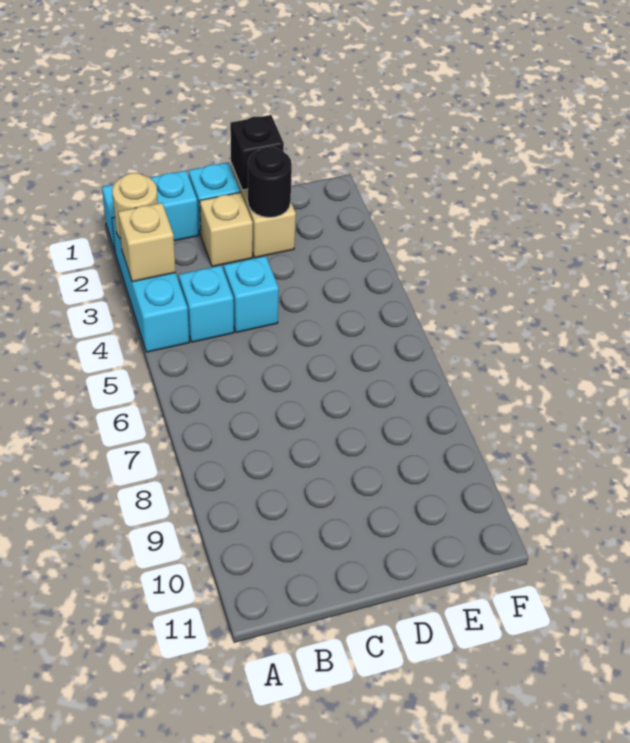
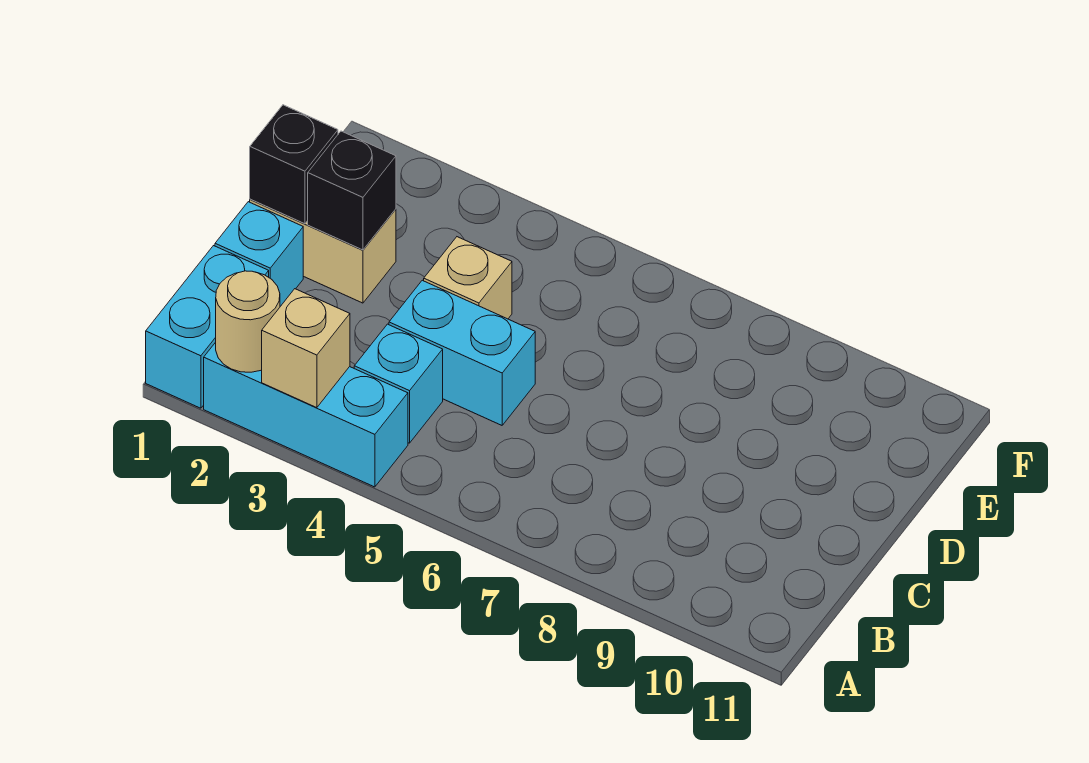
tan 1x1 brick [200,192,253,267] -> tan 1x1 brick moved to [424,237,512,319]
cyan 1x1 brick [224,256,279,332] -> cyan 1x2 brick [389,280,535,425]
black 1x1 round brick [248,147,292,218] -> black 1x1 brick [308,131,396,250]

